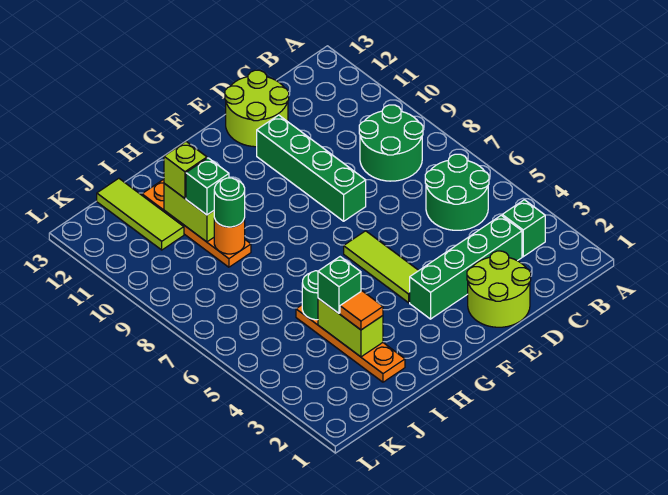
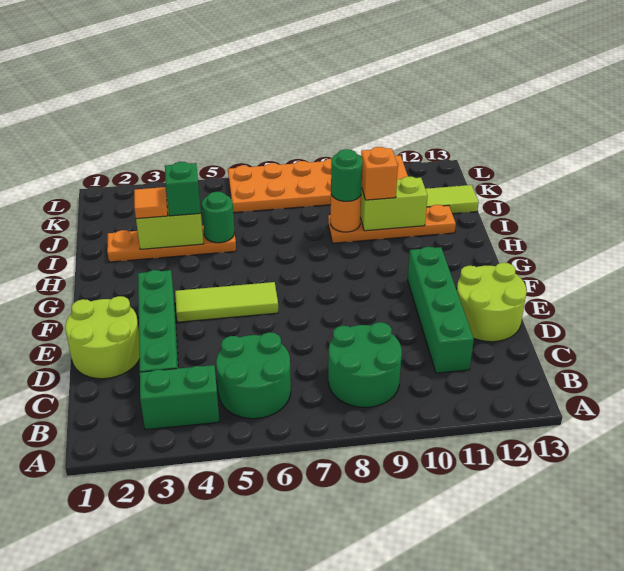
green 1x1 brick [502,200,545,257] -> green 1x2 brick [140,365,219,430]
green 1x4 brick [257,115,366,221] -> green 1x4 brick turned to [408,247,474,373]
green 1x1 brick [186,158,229,215] -> orange 1x1 brick [361,147,398,200]
lime 1x1 brick [164,142,207,198] -> none
none -> orange 2x6 plate [228,155,408,213]

